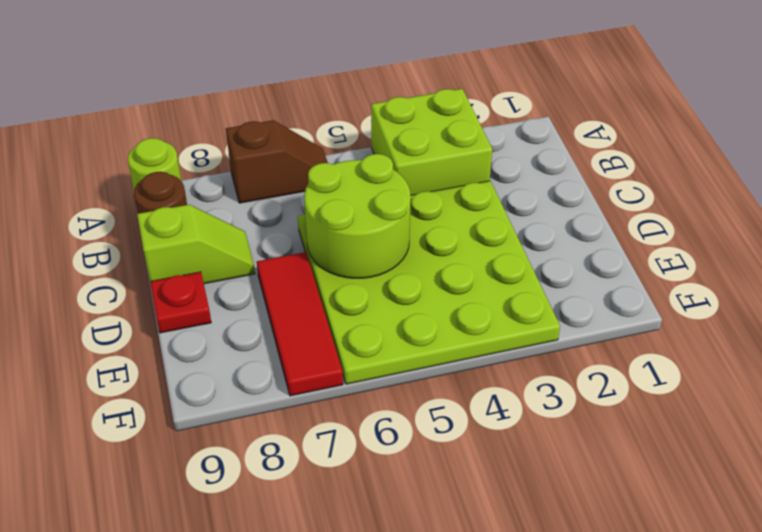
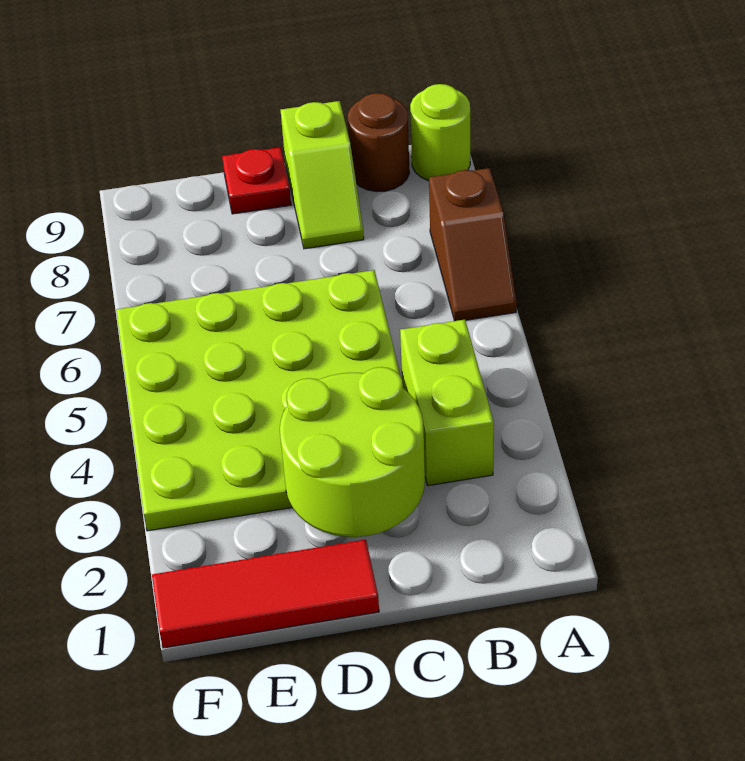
lime 2x2 brick [371,89,492,195] -> lime 1x2 brick [400,320,494,486]
lime 2x2 round brick [304,154,411,278] -> lime 2x2 round brick moved to [280,367,425,537]
red 1x3 tile [257,252,343,396] -> red 1x3 tile moved to [152,540,379,648]

